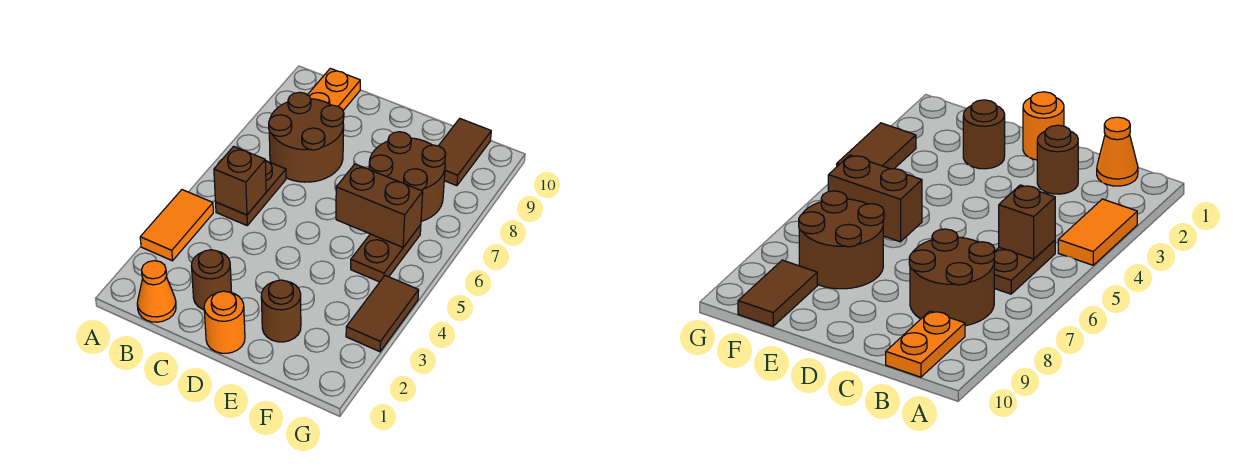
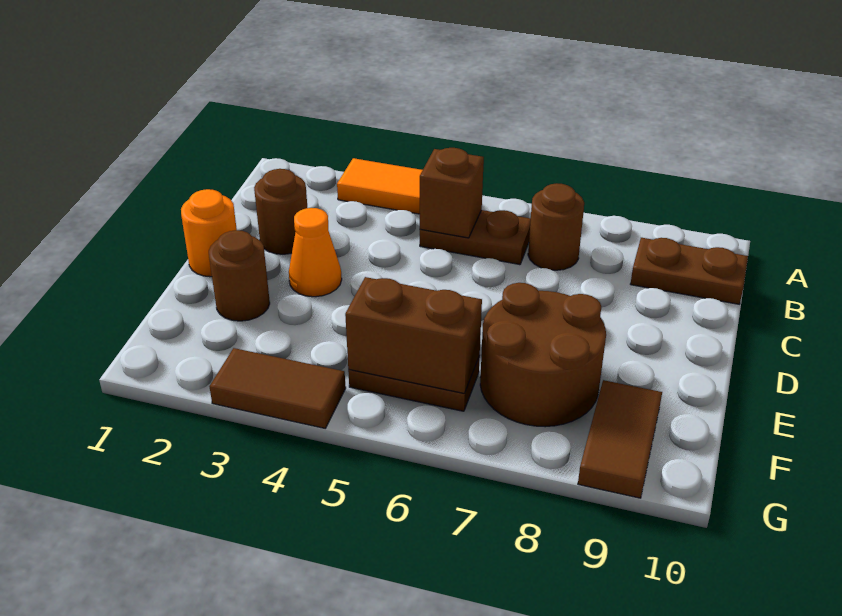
orange 1x1 cone [137,261,176,322] -> orange 1x1 cone moved to [289,208,342,297]
brown 2x2 round brick [269,92,344,182] -> brown 1x1 round brick [528,183,584,270]
orange 1x2 plate [308,68,360,110] -> brown 1x2 plate [631,238,748,304]
brown 1x2 brick [336,164,423,247] -> brown 1x2 brick turned to [345,277,482,394]
brown 1x2 tile [439,119,491,186] -> brown 1x2 tile turned to [578,380,662,498]

